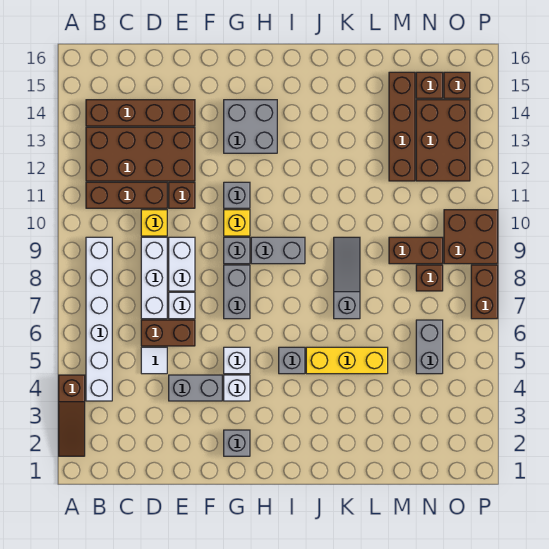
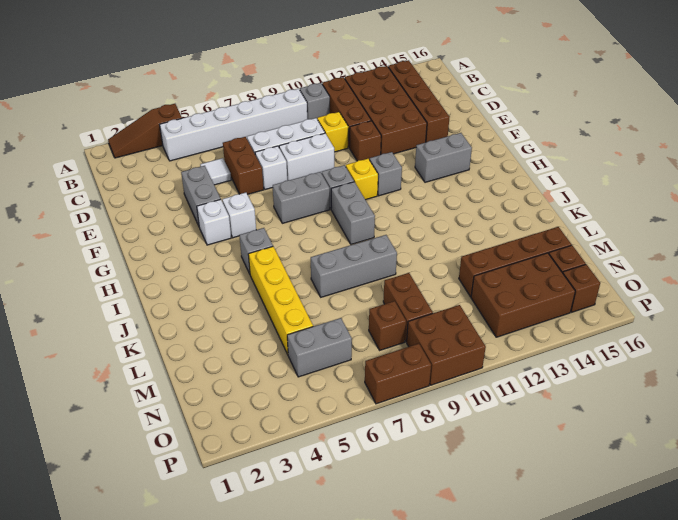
grey 1x1 brick [224,430,250,456] -> grey 1x1 brick moved to [300,83,330,119]
grey 2x2 brick [224,100,277,153] -> grey 1x2 brick [415,133,472,182]
yellow 1x3 brick [306,347,388,374] -> yellow 1x4 brick [248,247,313,355]
grey 1x3 slope [334,237,360,319] -> grey 1x3 brick [311,235,397,297]

